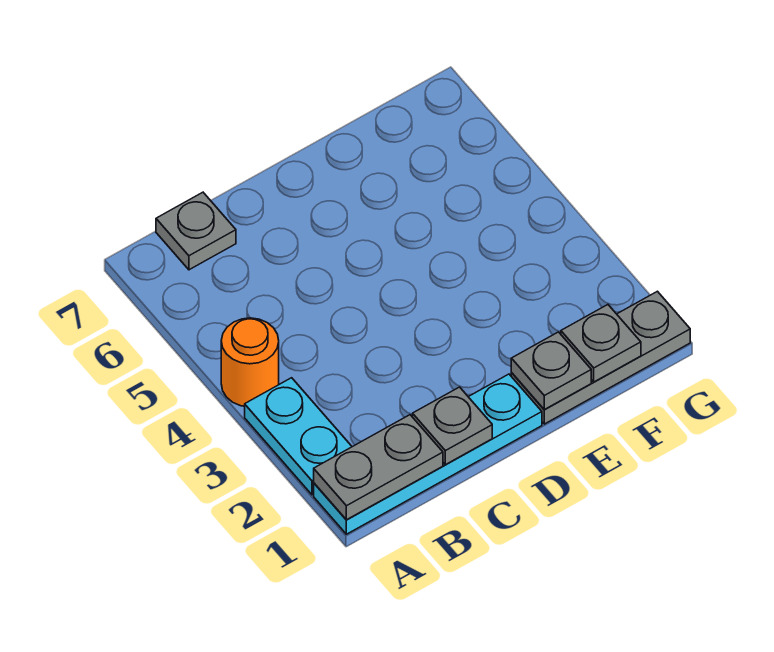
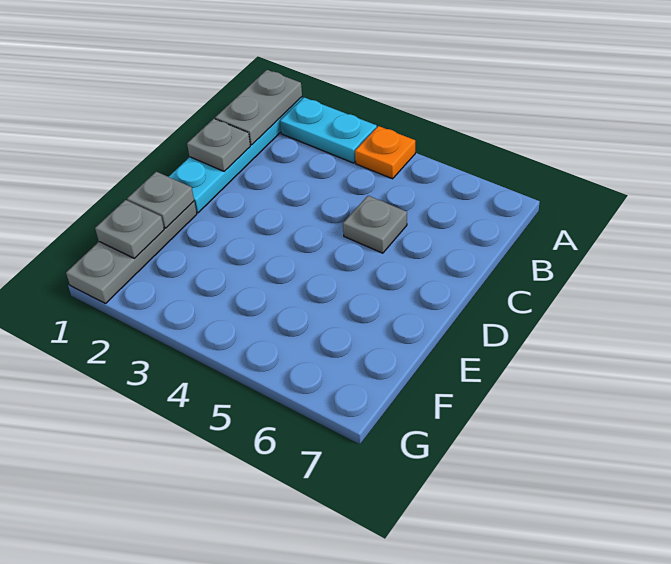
orange 1x1 round brick [221,318,279,406] -> orange 1x1 plate [355,126,415,179]
grey 1x1 plate [156,192,236,270] -> grey 1x1 plate moved to [343,196,407,253]

